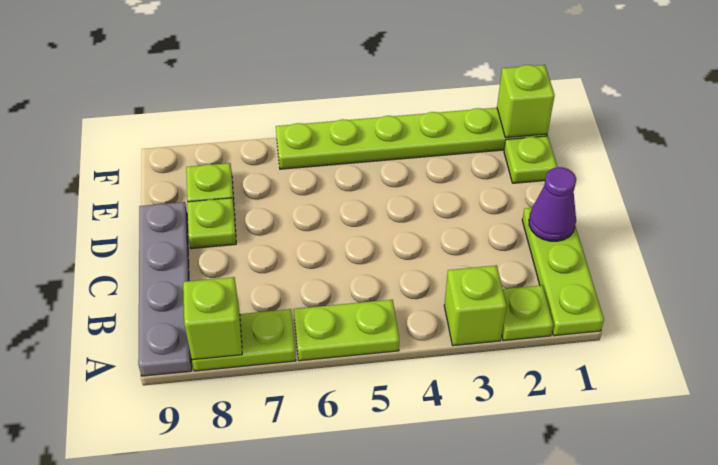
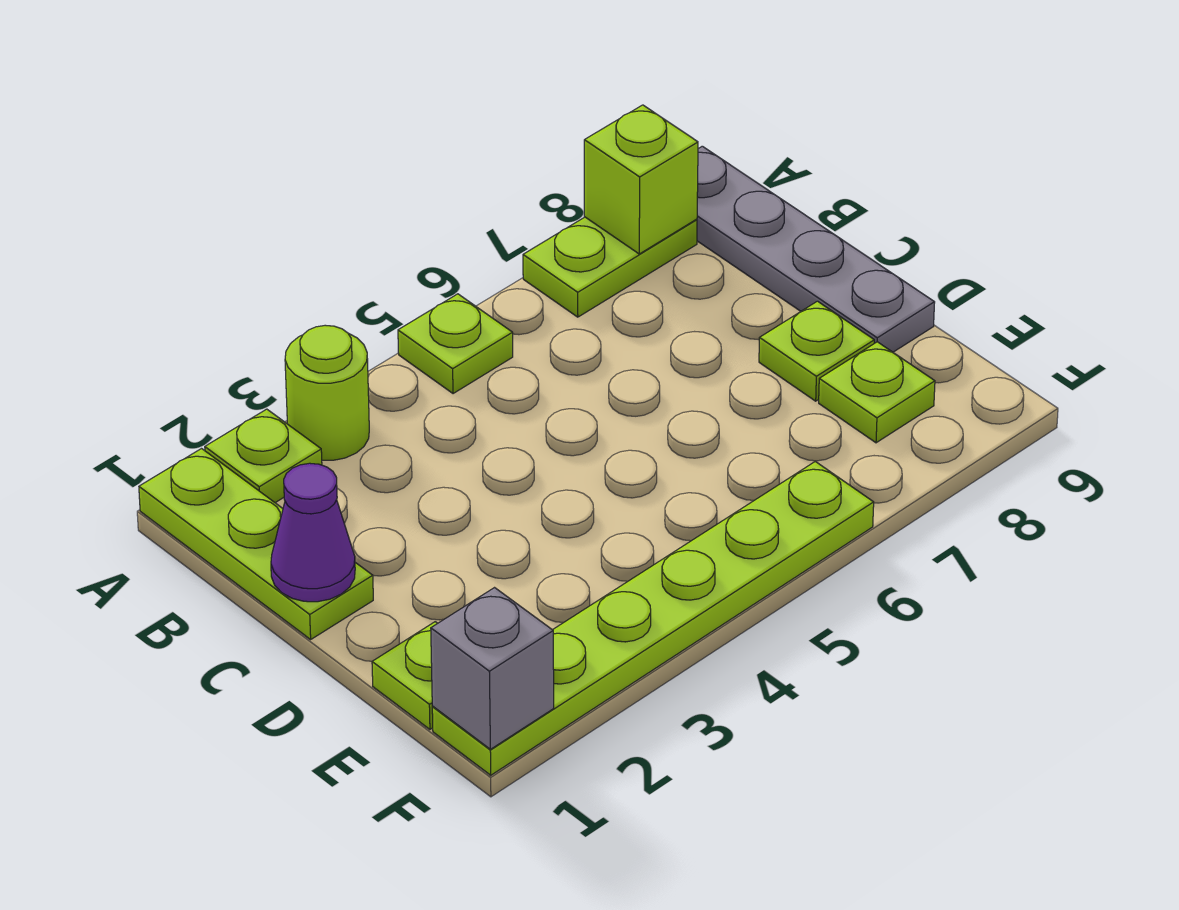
lime 1x1 brick [444,265,507,346] -> lime 1x1 round brick [285,325,369,460]
lime 1x2 plate [294,300,399,361] -> lime 1x1 plate [398,294,513,394]
lime 1x1 brick [497,65,555,138] -> grey 1x1 brick [431,588,554,749]

